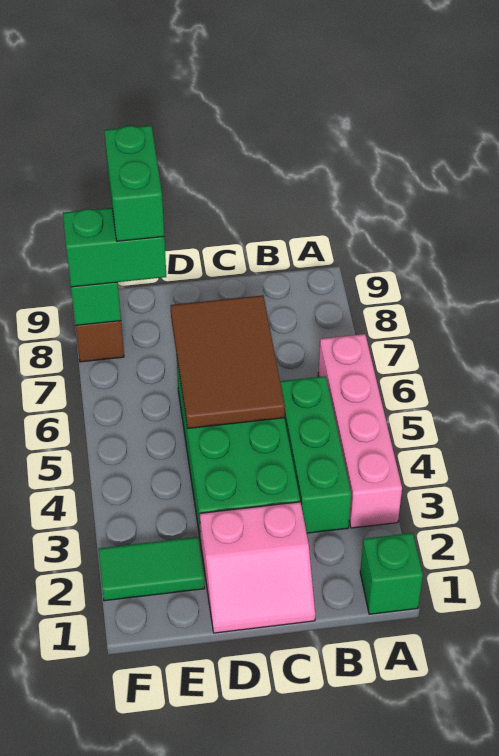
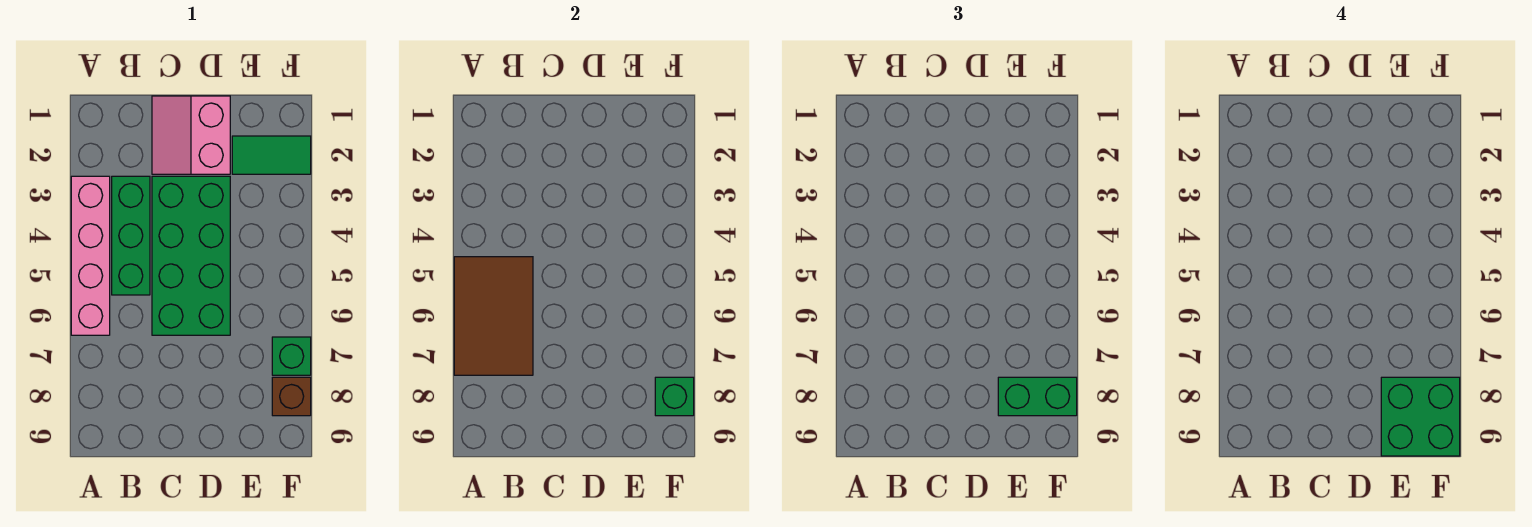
green 1x1 brick [360,533,423,614] -> green 1x1 brick moved to [272,337,311,375]
pink 2x2 slope [200,502,315,633] -> pink 2x2 slope turned to [152,96,230,174]
brown 2x3 tile [170,295,285,429] -> brown 2x3 tile moved to [454,257,533,375]
green 1x2 brick [104,126,164,241] -> green 2x2 brick [1381,377,1460,456]

